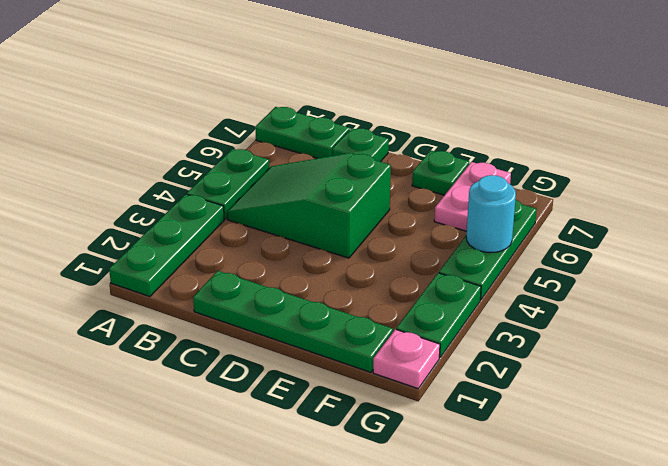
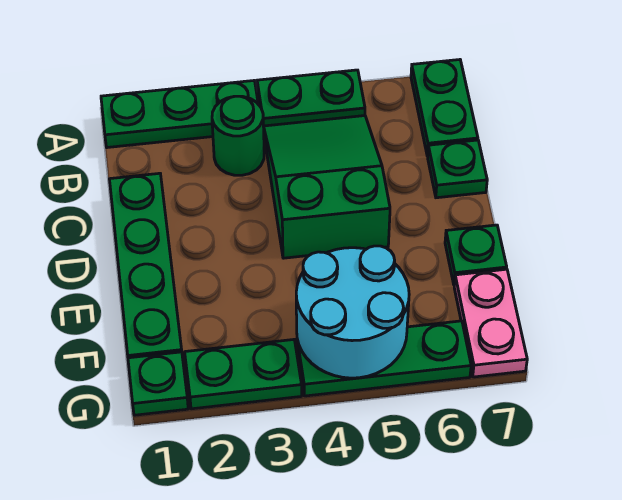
none -> green 1x1 round brick [212,96,264,175]
pink 1x2 plate [434,162,511,231] -> pink 1x2 plate turned to [454,269,527,377]
pink 1x1 plate [373,329,440,389] -> green 1x1 plate [128,352,188,415]
cyan 1x1 round brick [466,175,516,252] -> cyan 2x2 round brick [296,246,409,378]

